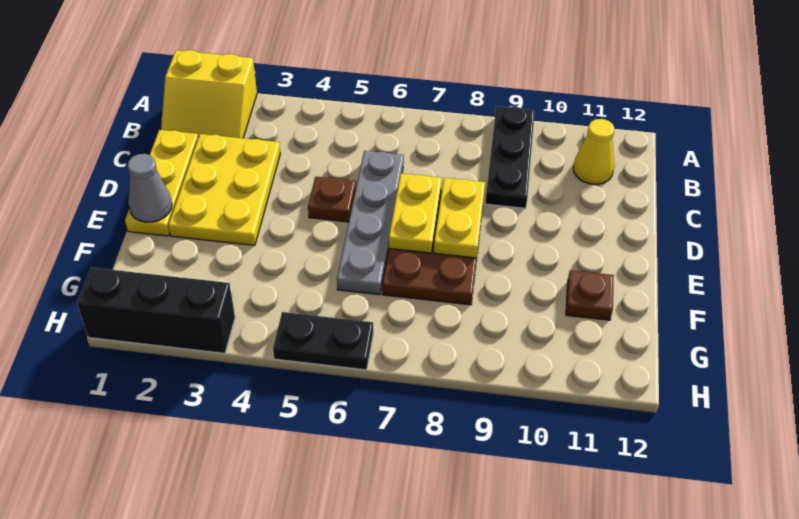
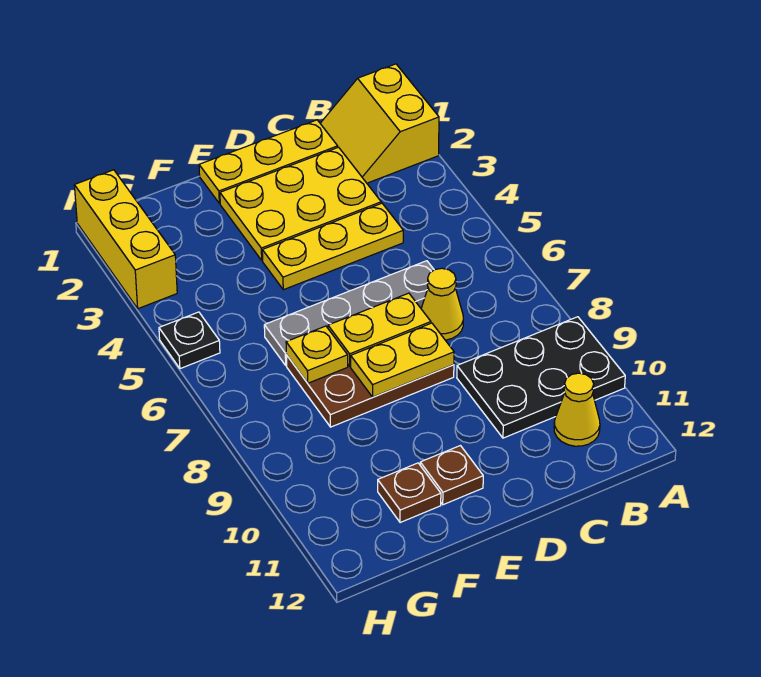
black 1x3 plate [485,106,535,208] -> black 2x3 plate [457,317,625,438]
none -> yellow 1x3 plate [262,203,403,290]
none -> yellow 1x1 cone [421,268,463,340]
brown 1x1 plate [308,177,356,222] -> brown 1x1 plate moved to [420,446,483,505]
grey 1x1 cone [128,154,172,222] -> none
none -> yellow 1x1 plate [286,326,348,383]
black 1x3 brick [77,267,235,353] -> yellow 1x3 brick [74,170,177,309]
black 1x2 plate [273,312,373,370] -> black 1x1 plate [159,312,220,369]

